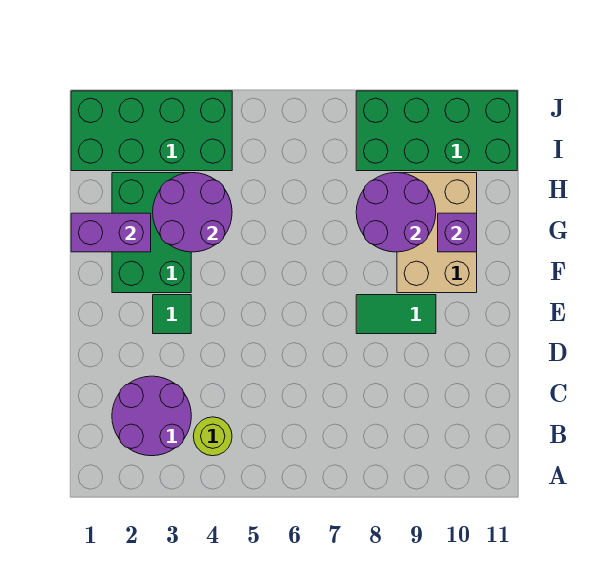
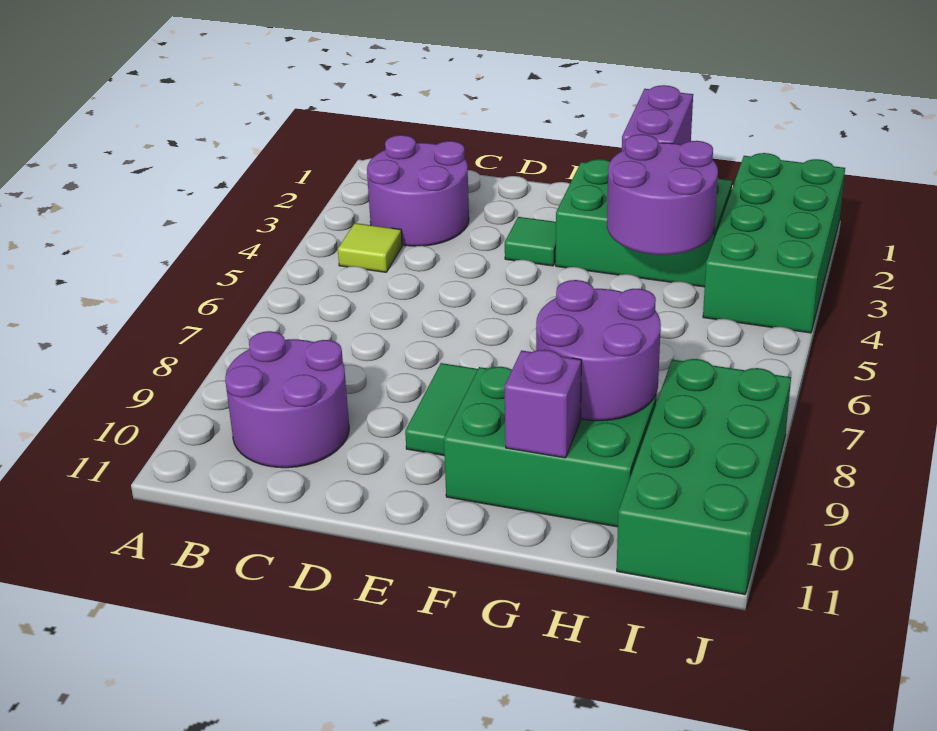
lime 1x1 round brick [193,417,232,456] -> lime 1x1 tile [338,223,402,272]
none -> purple 2x2 round brick [225,331,349,468]
tan 2x3 brick [397,173,477,293] -> green 2x3 brick [444,367,656,527]

